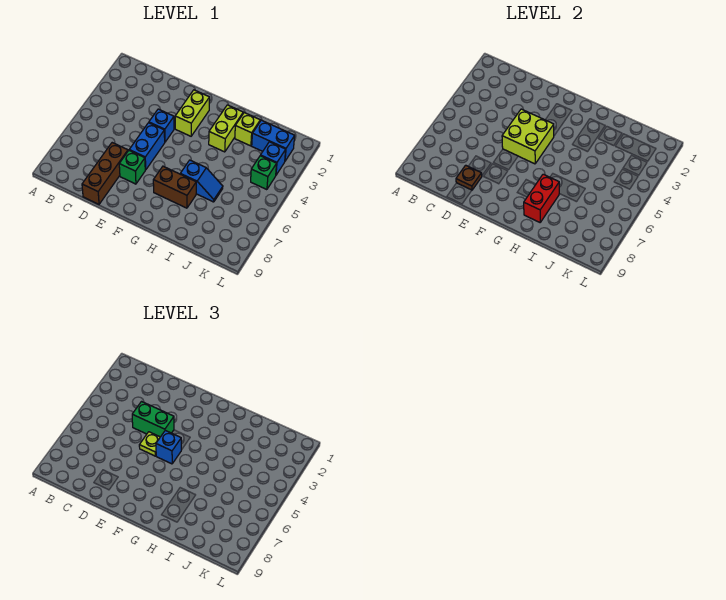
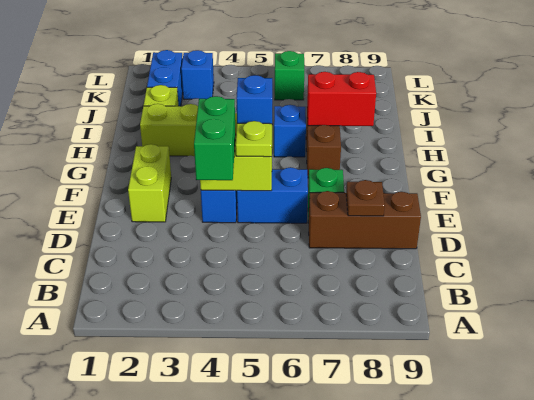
lime 1x2 brick [175,90,210,136] -> lime 1x2 brick turned to [128,144,171,222]
green 1x1 brick [251,156,277,190] -> green 1x1 brick moved to [275,51,304,100]

